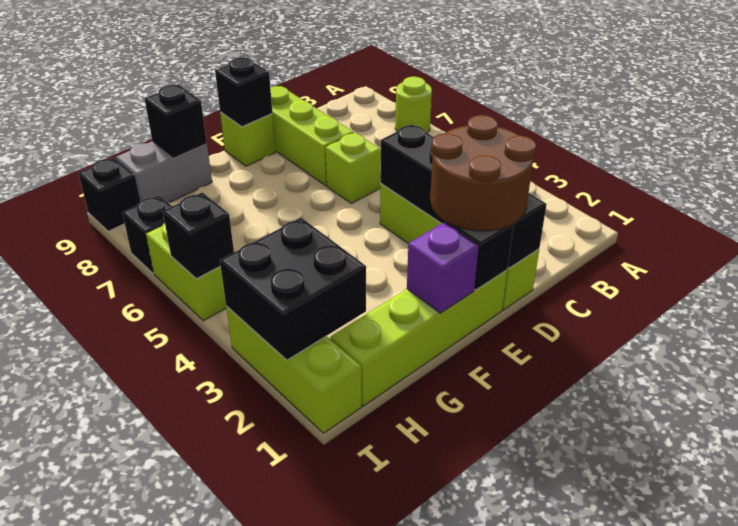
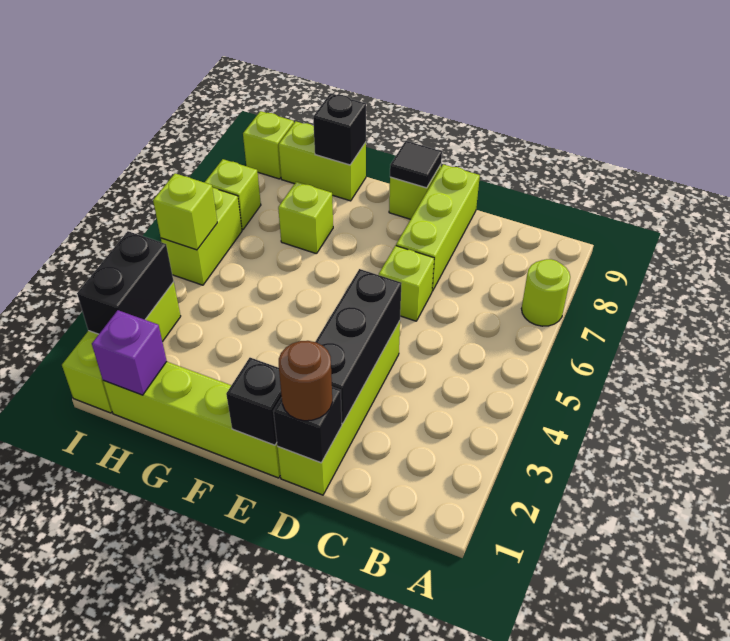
brown 2x2 round brick [430,115,536,231] -> brown 1x1 round brick [279,341,332,421]
black 1x1 brick [215,57,272,127] -> black 1x1 tile [390,141,442,188]
purple 1x1 brick [407,223,479,313] -> purple 1x1 brick moved to [92,310,167,395]
none -> lime 1x1 brick [278,182,333,254]
grey 1x2 brick [116,141,212,203] -> lime 1x2 brick [279,121,366,201]
black 2x2 brick [220,218,366,360] -> black 1x2 brick [77,231,174,334]
black 1x1 brick [163,192,234,279] -> lime 1x1 brick [153,173,217,250]
black 1x1 brick [122,195,172,274] -> lime 1x1 brick [205,159,261,230]
black 1x1 brick [78,158,140,231] -> lime 1x1 brick [243,111,294,179]

